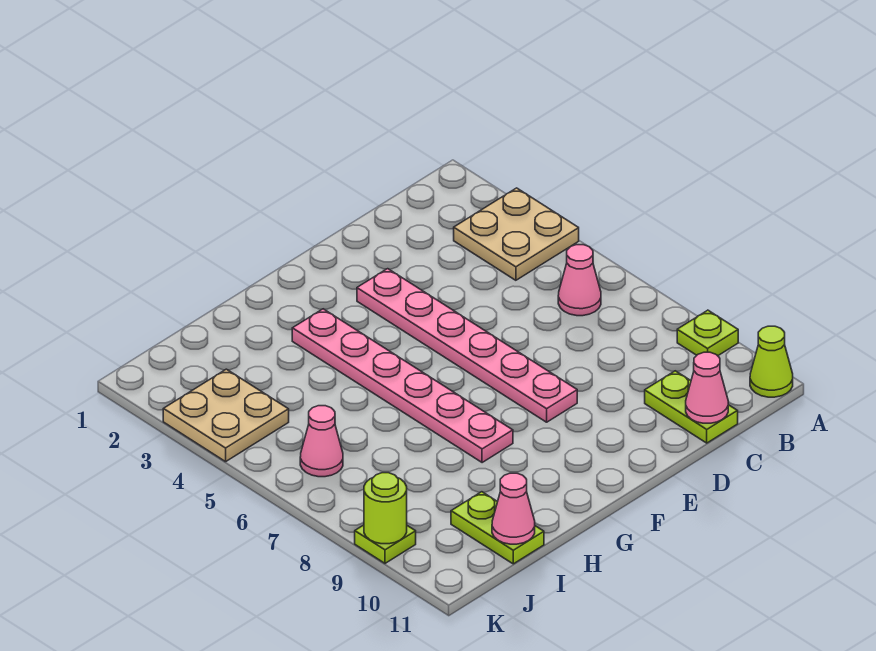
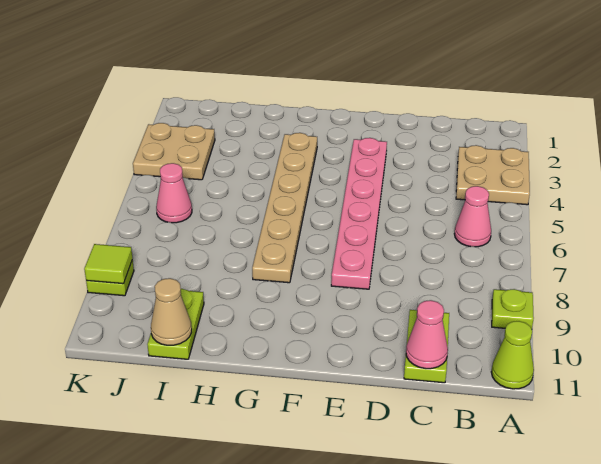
pink 1x6 plate [292,309,513,463] -> tan 1x6 plate [252,133,317,283]
pink 1x1 cone [492,473,535,544] -> tan 1x1 cone [151,278,192,345]
lime 1x1 round brick [364,473,407,544] -> lime 1x1 tile [84,244,133,284]

